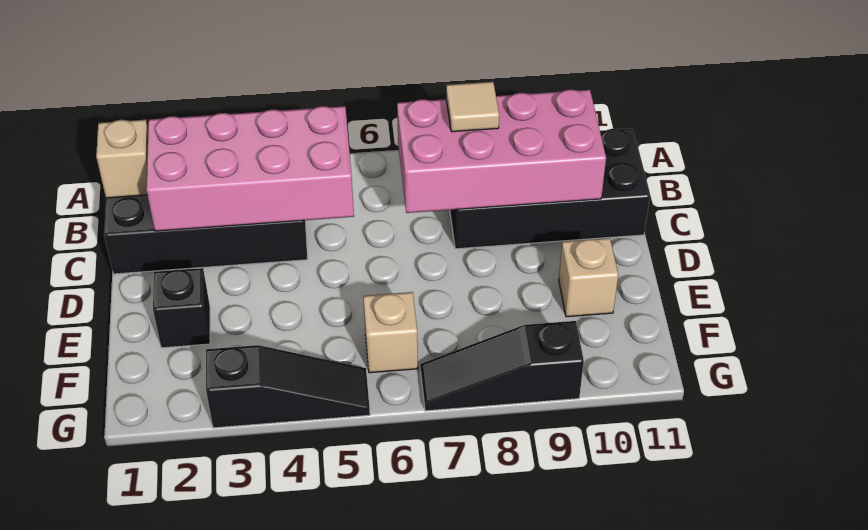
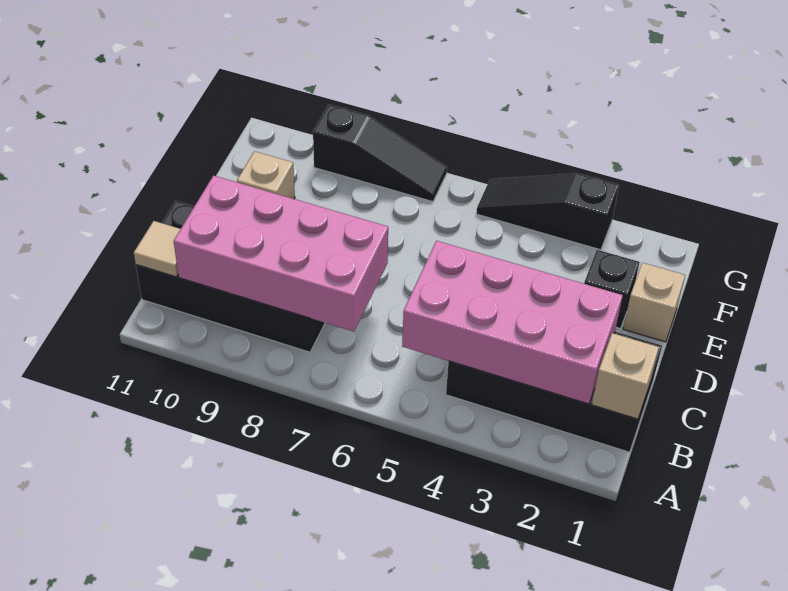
tan 1x1 tile [446,82,499,132] -> tan 1x1 tile moved to [134,221,180,277]
tan 1x1 brick [363,292,418,373] -> tan 1x1 brick moved to [623,263,685,342]

